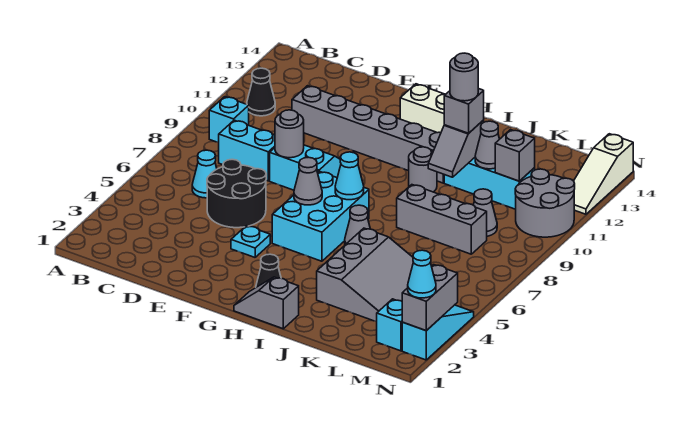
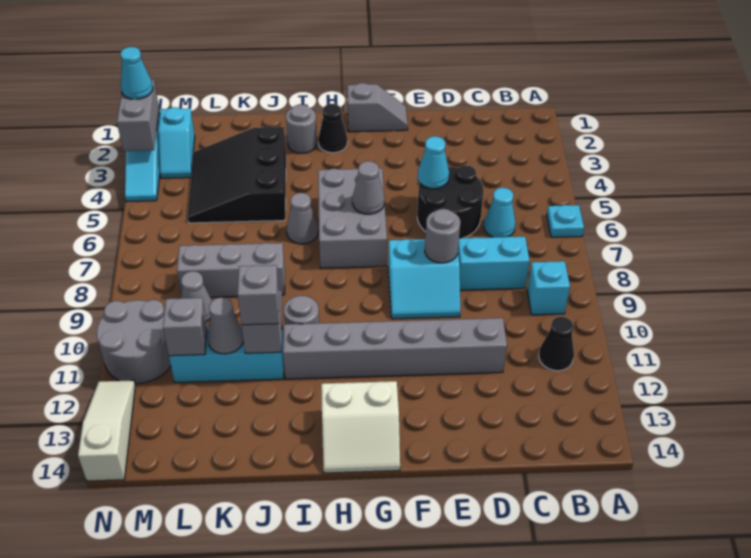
cyan 1x1 plate [231,226,270,257] -> cyan 1x1 plate moved to [547,205,584,237]
cyan 2x3 brick [272,171,369,261] -> grey 2x3 brick [318,168,387,268]
grey 1x2 slope [234,277,299,329] -> grey 1x2 slope moved to [347,83,408,132]
cyan 1x1 cone [335,152,364,200] -> cyan 1x1 cone moved to [418,136,449,189]
grey 3x3 slope [317,228,413,322] -> black 3x3 slope [188,126,286,223]
grey 1x1 round brick [450,53,478,101] -> grey 1x1 round brick moved to [286,104,317,153]

